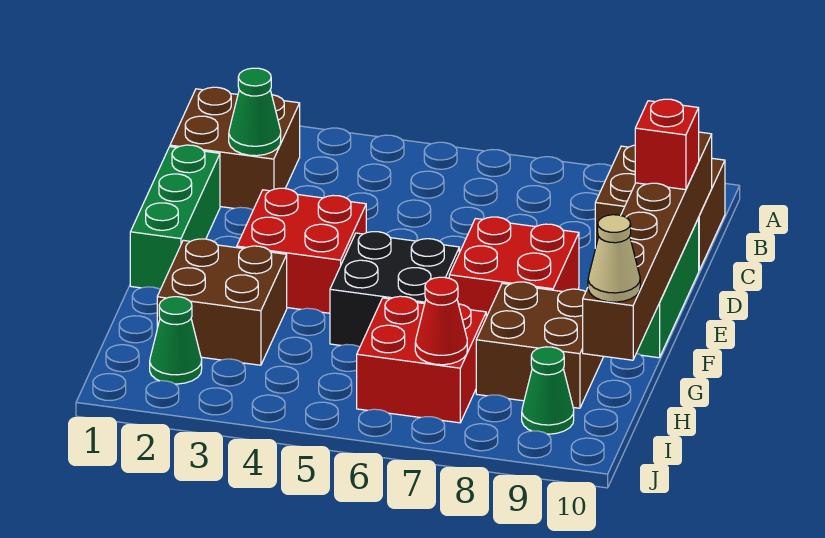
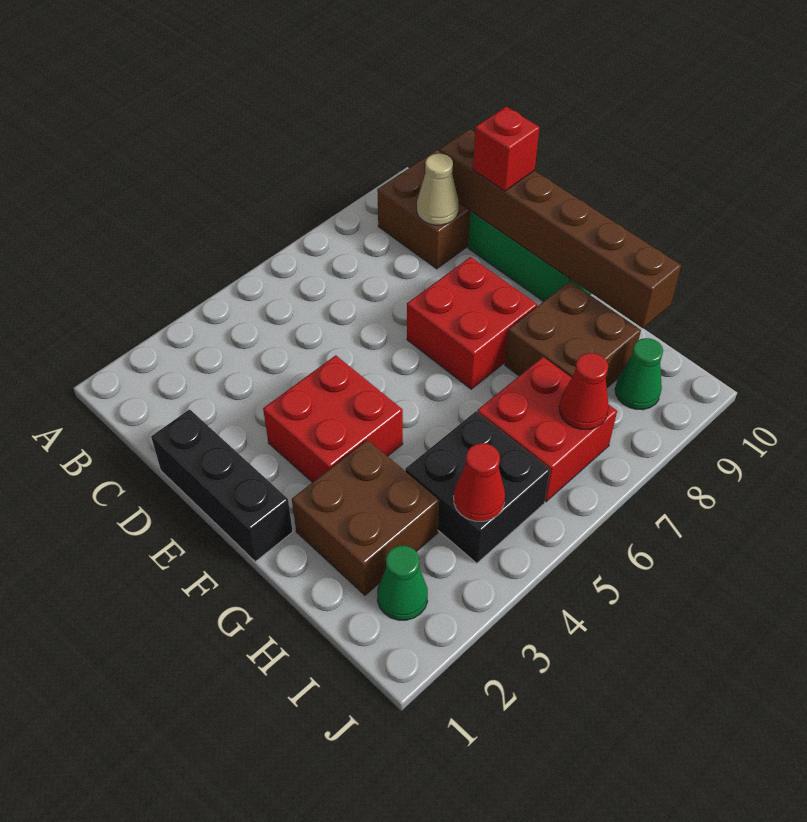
brown 2x2 brick [170,87,300,210] -> none
green 1x1 cone [229,68,281,156] -> none
green 1x3 brick [130,145,220,290] -> black 1x3 brick [151,409,293,561]
black 2x2 brick [330,232,459,347] -> black 2x2 brick moved to [405,411,550,563]
tan 1x1 cone [588,215,640,302] -> tan 1x1 cone moved to [417,154,459,225]
none -> red 1x1 cone [454,443,505,521]

